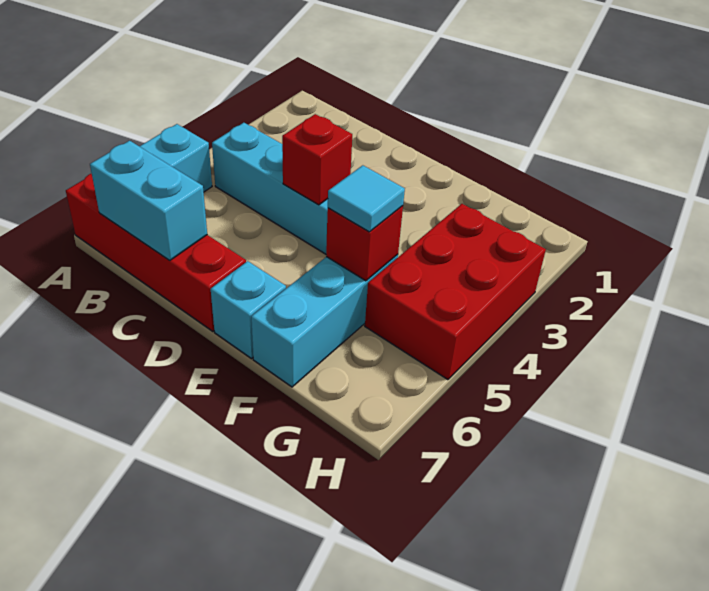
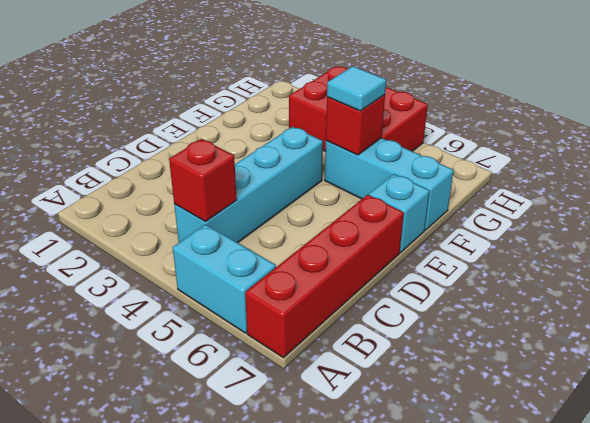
cyan 1x2 brick [90,141,207,260] -> none
red 1x1 brick [282,114,352,205] -> red 1x1 brick moved to [169,139,237,221]

